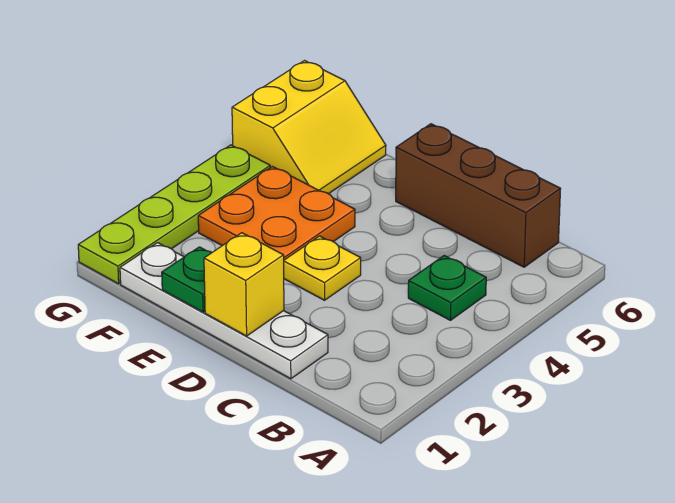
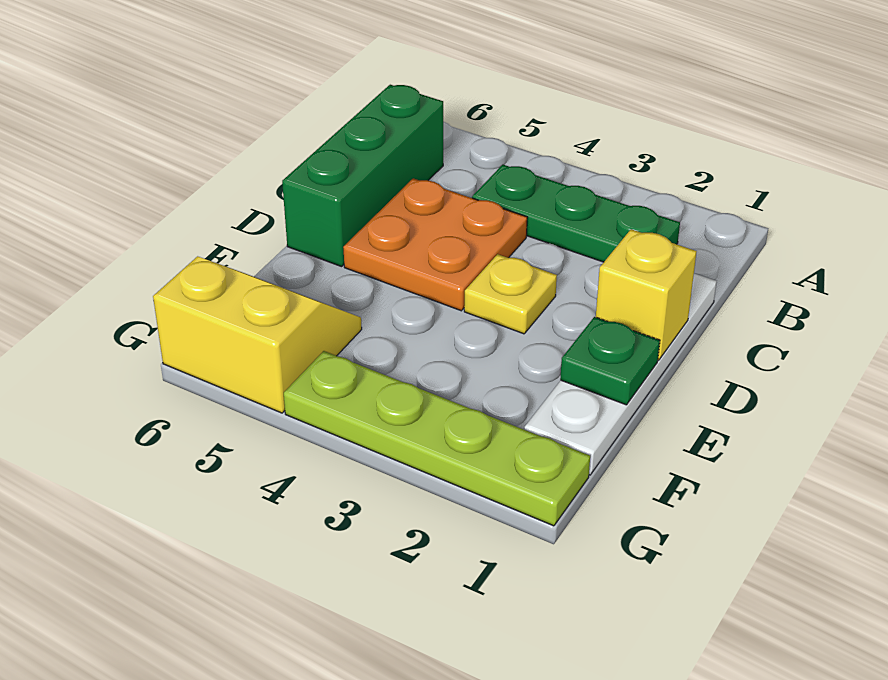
green 1x1 plate [408,256,486,320] -> green 1x3 plate [472,165,680,262]
brown 1x3 brick [396,124,560,267] -> green 1x3 brick [282,85,443,267]
orange 2x2 plate [198,166,355,260] -> orange 2x2 plate moved to [343,178,527,311]

